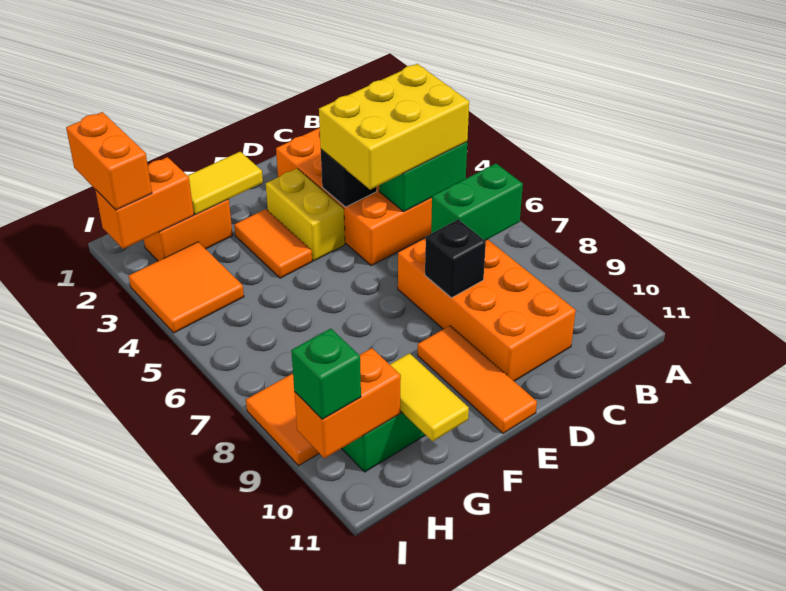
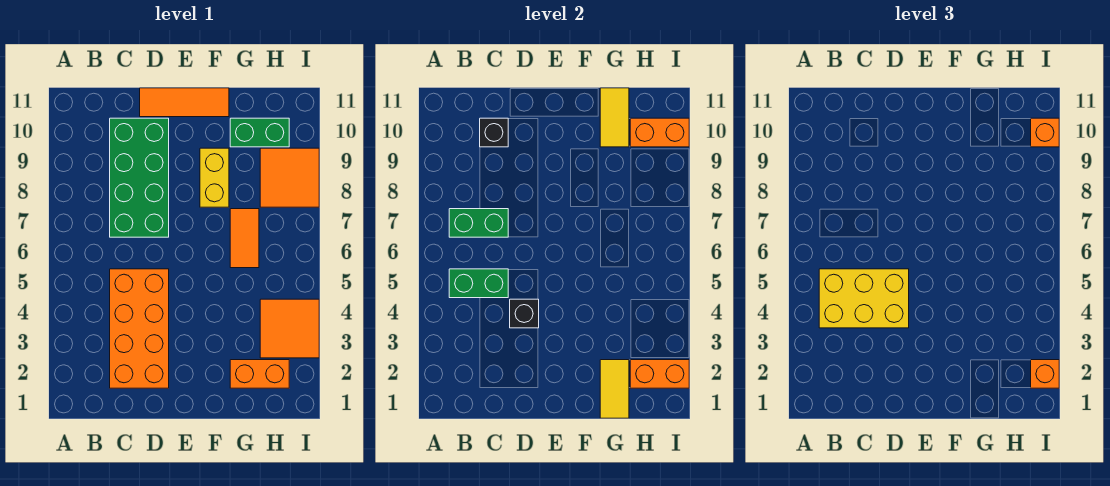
orange 2x4 brick [398,238,576,381] -> green 2x4 brick [110,118,169,237]
black 1x1 brick [425,219,486,298] -> black 1x1 brick moved to [480,118,508,147]
yellow 1x2 brick [266,169,345,261] -> yellow 1x2 brick moved to [200,148,229,207]
orange 1x3 tile [418,326,537,433] -> orange 1x3 tile turned to [140,88,229,117]
yellow 1x2 tile [188,152,263,214] -> yellow 1x2 tile turned to [600,360,629,418]
orange 1x2 tile [234,209,312,278] -> orange 1x2 tile moved to [230,209,259,268]
orange 1x2 brick [66,112,152,210] -> orange 1x1 brick [1031,360,1059,388]
green 1x1 brick [291,329,361,419] -> orange 1x1 brick [1031,118,1059,147]

